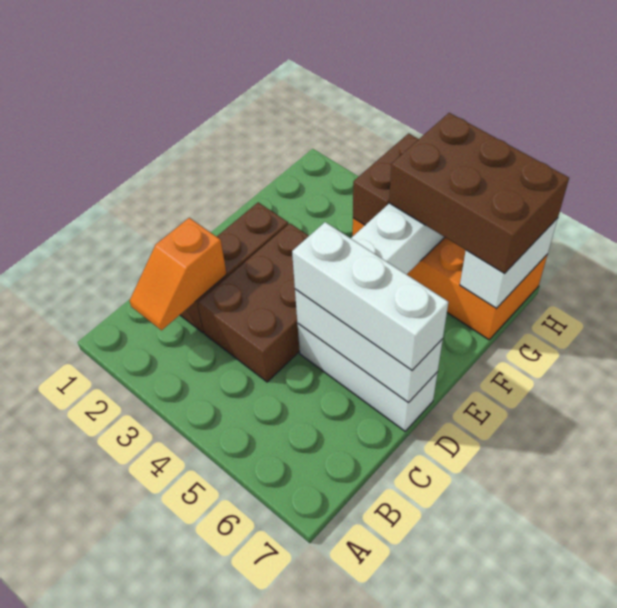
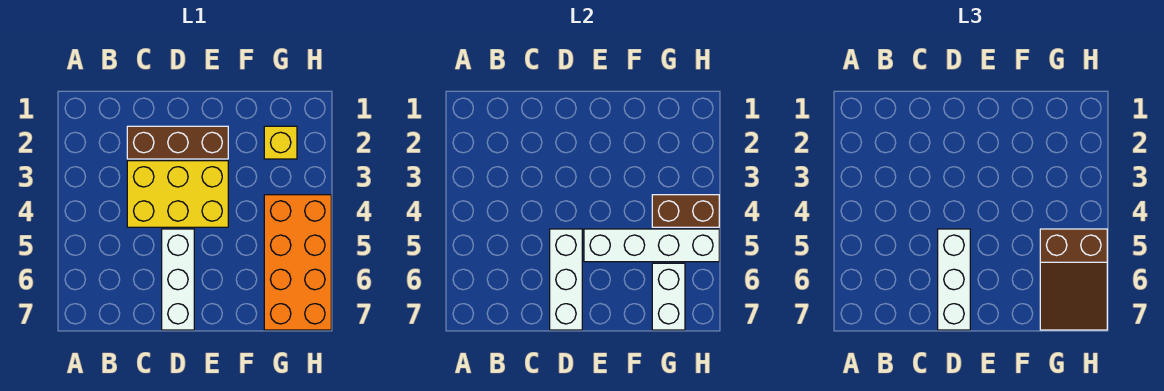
orange 1x2 slope [130,218,227,330] -> none
brown 2x3 brick [197,223,309,382] -> yellow 2x3 brick [127,161,228,227]
none -> yellow 1x1 brick [264,126,297,159]
brown 2x3 brick [389,113,569,274] -> brown 2x3 slope [1040,229,1107,330]
white 1x2 brick [460,218,558,308] -> white 1x2 brick turned to [652,263,685,330]

